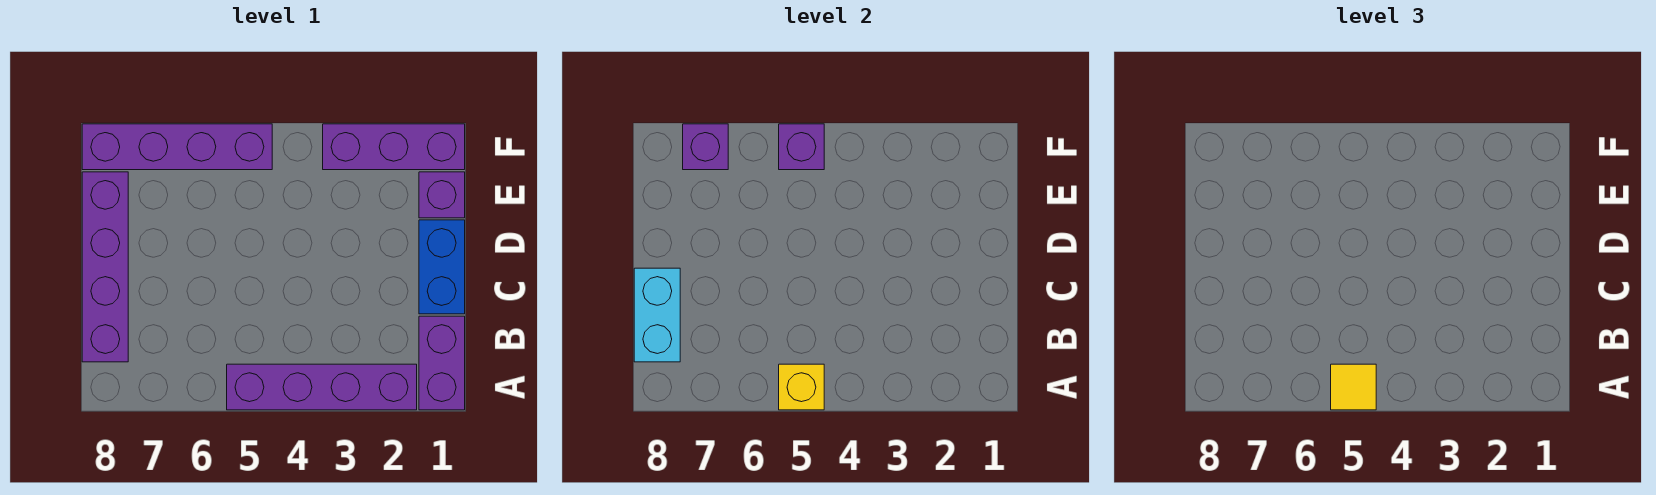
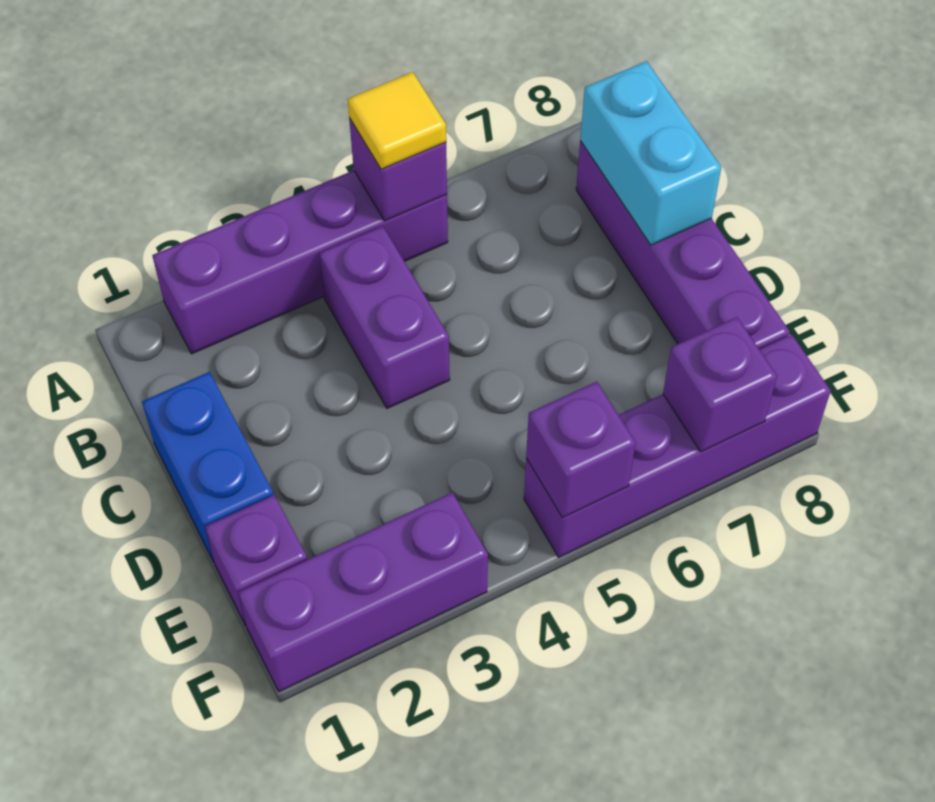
purple 1x2 brick [419,316,465,410] -> purple 1x2 brick moved to [319,226,450,408]
yellow 1x1 brick [779,364,824,410] -> purple 1x1 brick [349,118,447,221]

